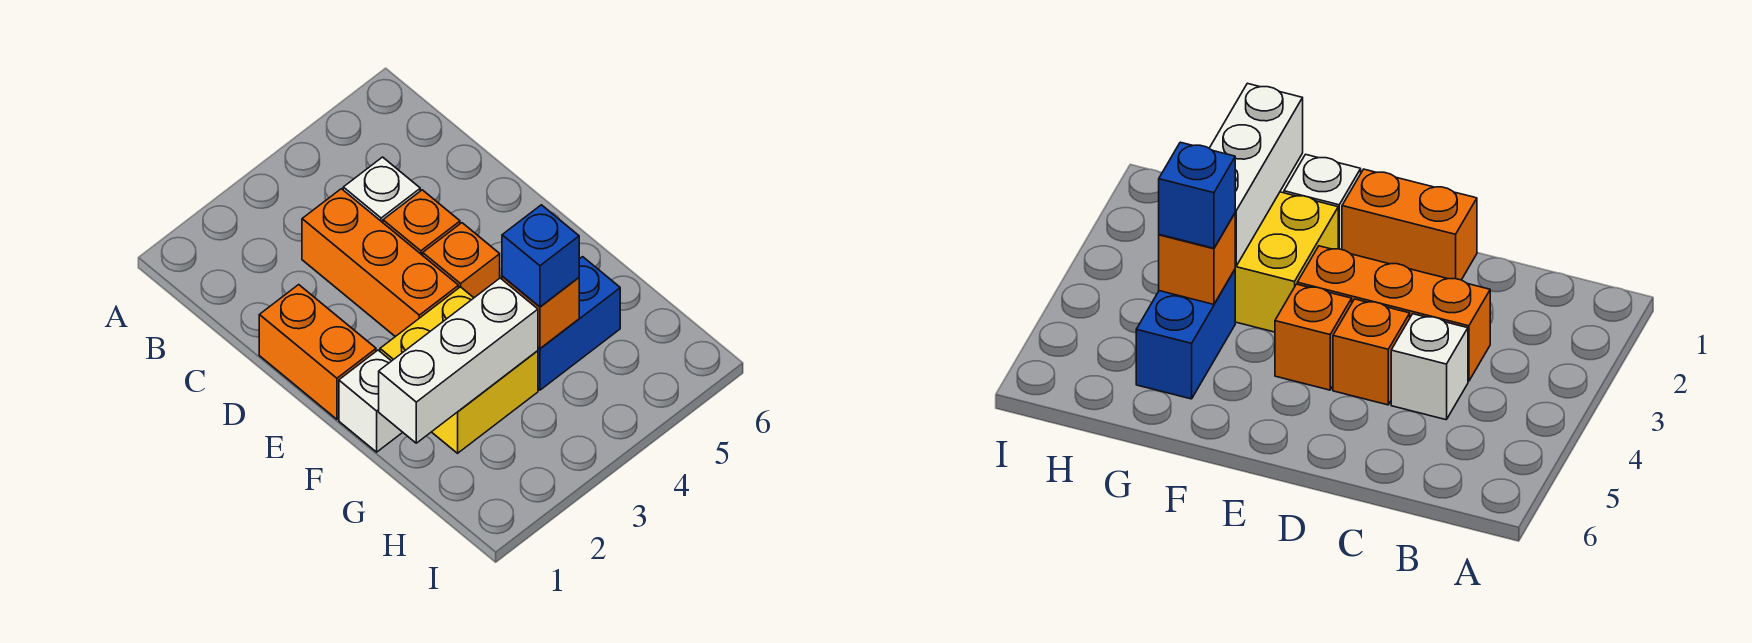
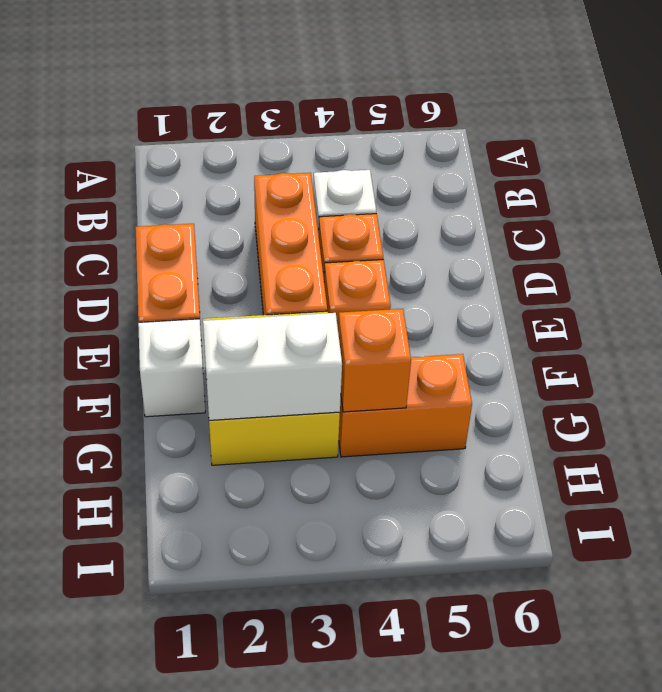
white 1x3 brick [379,278,538,443] -> white 1x2 brick [203,313,342,420]
blue 1x2 brick [538,257,620,390] -> orange 1x2 brick [339,354,472,457]
blue 1x1 brick [502,205,579,307] -> none

